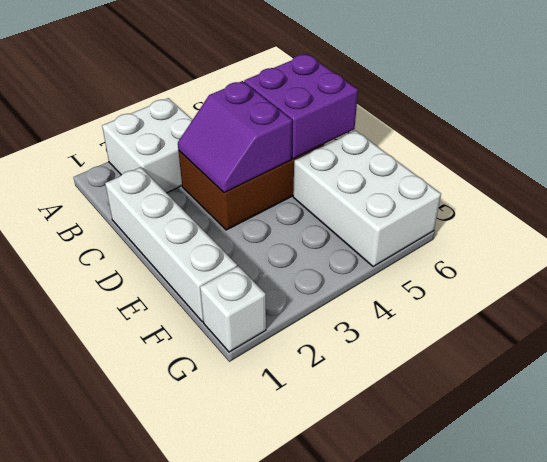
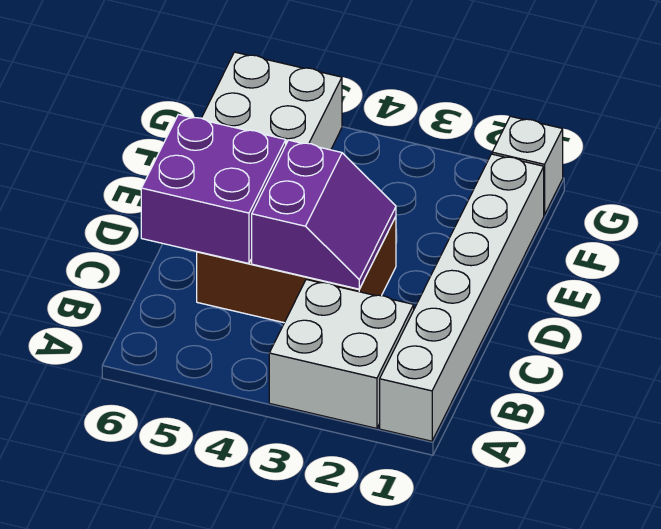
white 1x4 brick [105,167,237,322] -> white 1x6 brick [380,154,544,441]

